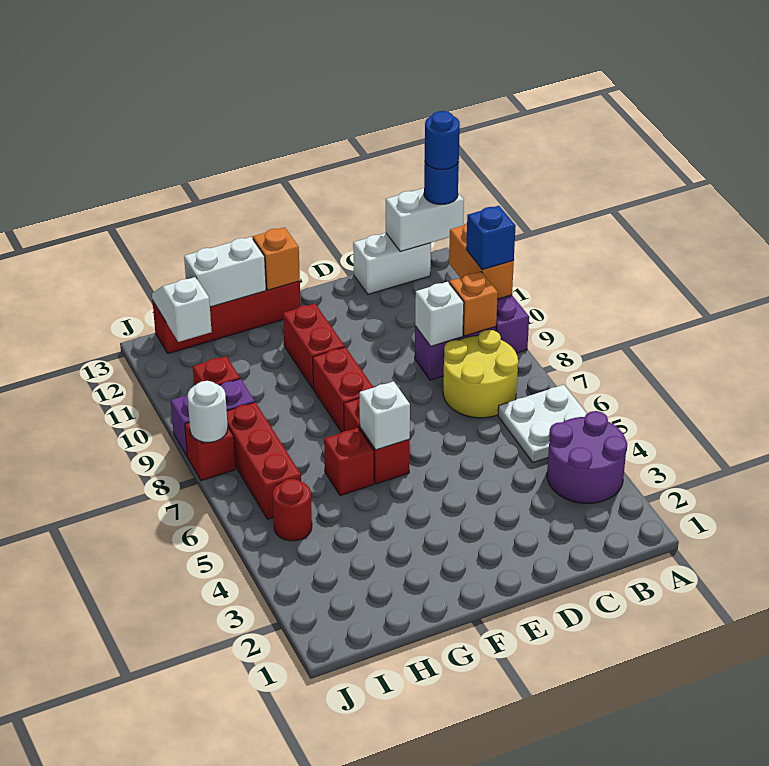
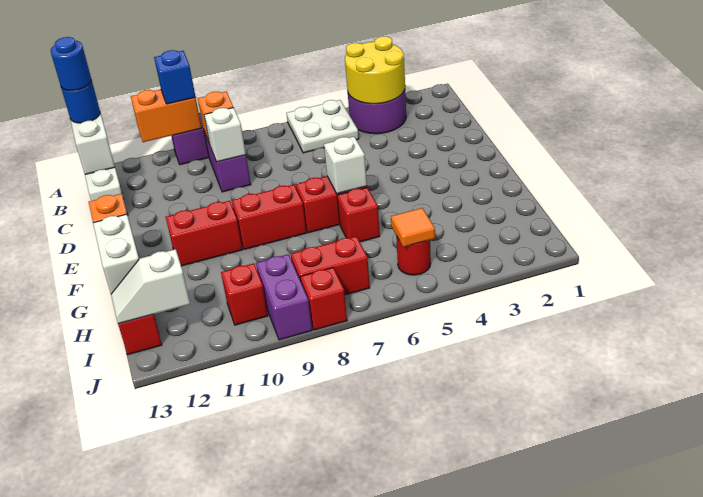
yellow 2x2 round brick [443,330,518,418] -> yellow 2x2 round brick moved to [345,36,405,104]
none -> orange 1x1 tile [391,208,435,247]
red 1x3 brick [227,402,301,519] -> red 1x2 brick [291,236,370,295]
white 1x1 round brick [188,381,228,442] -> none

